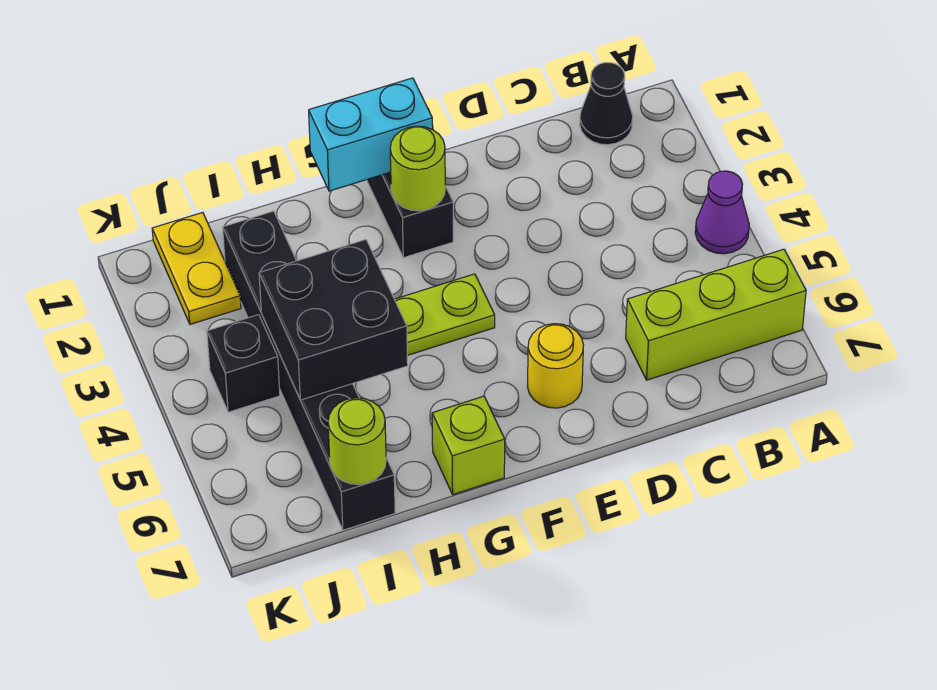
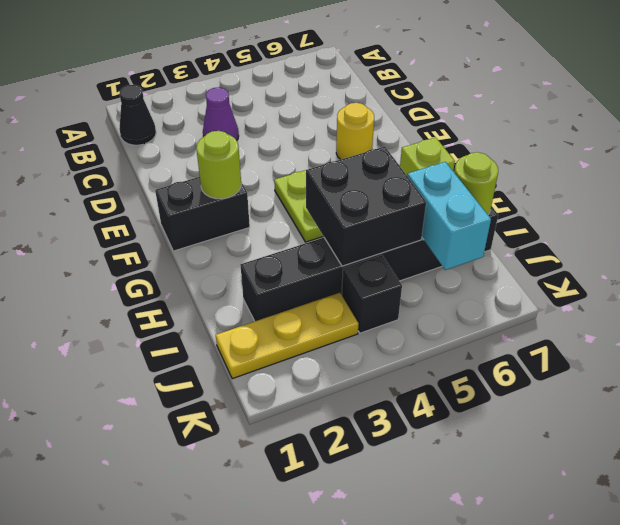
purple 1x1 cone [695,171,749,254] -> purple 1x1 cone moved to [203,87,239,140]
lime 1x3 brick [626,249,806,380] -> none
cyan 1x2 brick [309,78,433,191] -> cyan 1x2 brick moved to [407,162,491,270]
yellow 1x2 plate [152,213,241,324] -> yellow 1x3 plate [216,293,358,379]

